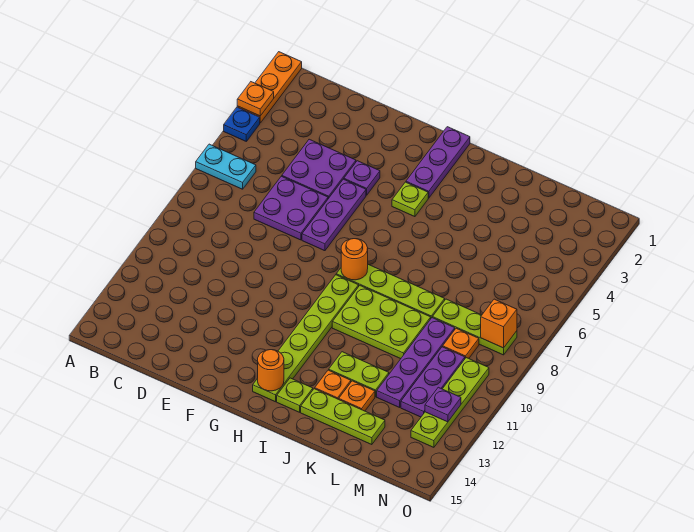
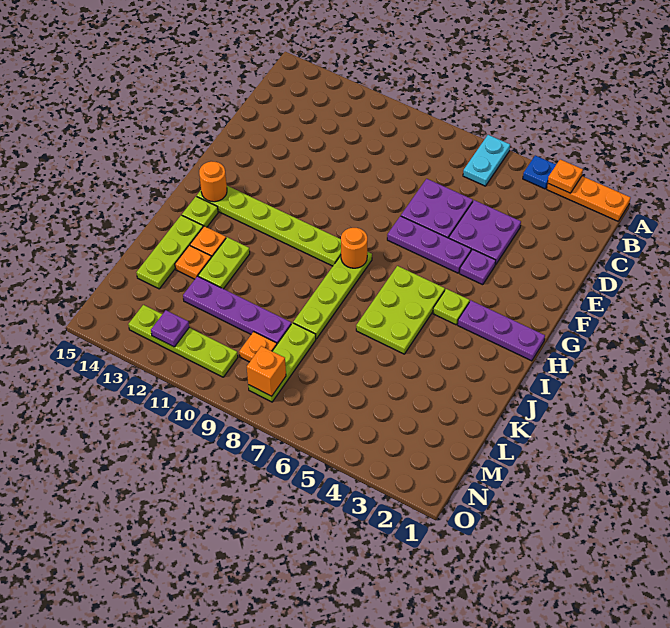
lime 2x3 plate [332,286,431,359] -> lime 2x3 plate moved to [356,266,445,354]
purple 1x3 plate [401,347,465,417] -> none

